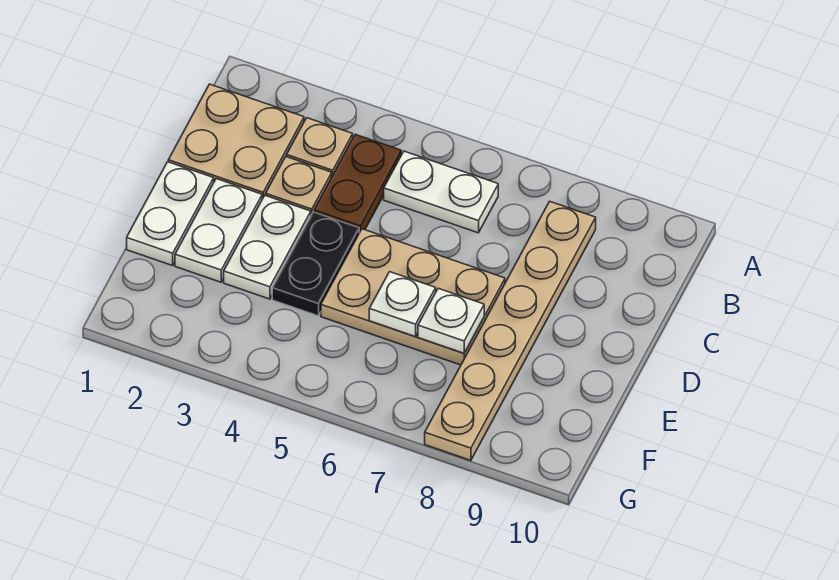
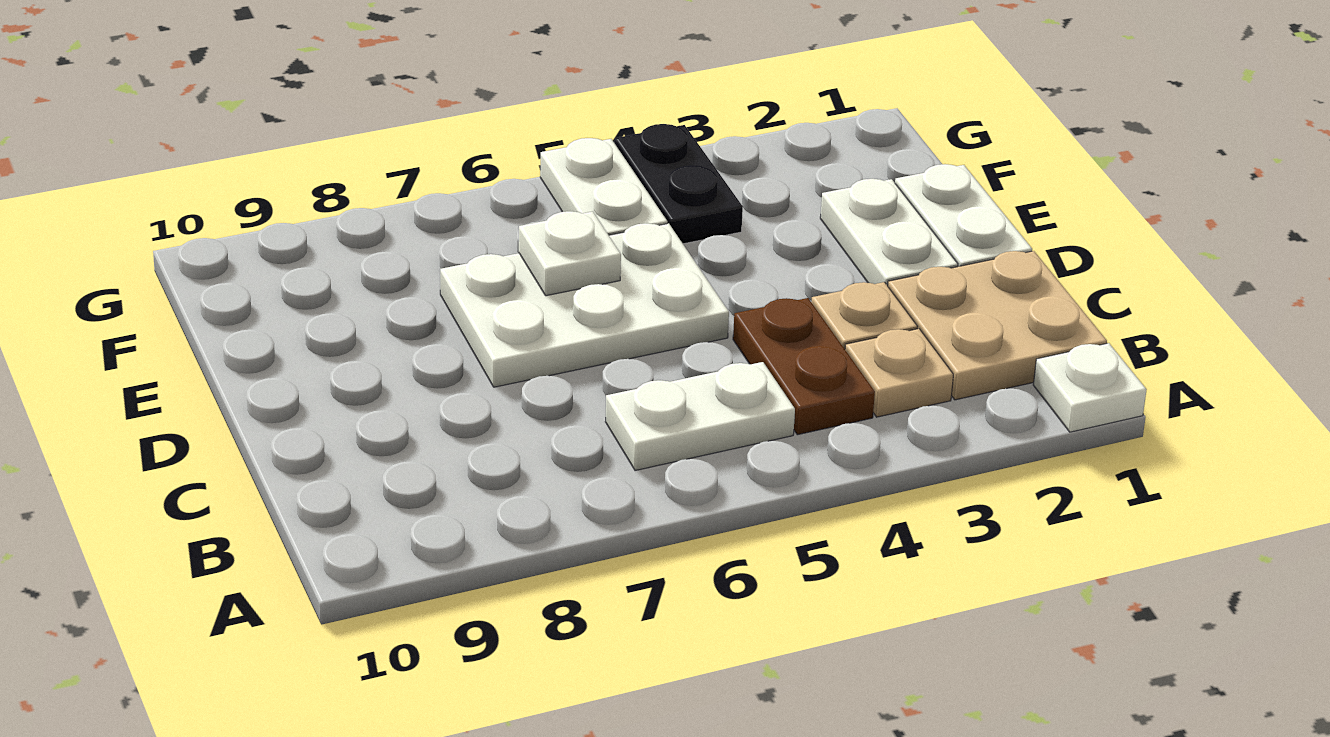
tan 1x6 plate [425,201,596,460] -> none
white 1x2 plate [224,195,311,299] -> white 1x2 plate moved to [540,138,668,235]
black 1x2 plate [272,212,359,316] -> black 1x2 plate moved to [615,124,743,244]
tan 2x3 plate [321,229,505,365] -> white 2x3 plate [440,223,729,387]
white 1x1 plate [418,288,484,353] -> white 1x1 plate moved to [1033,343,1147,432]

